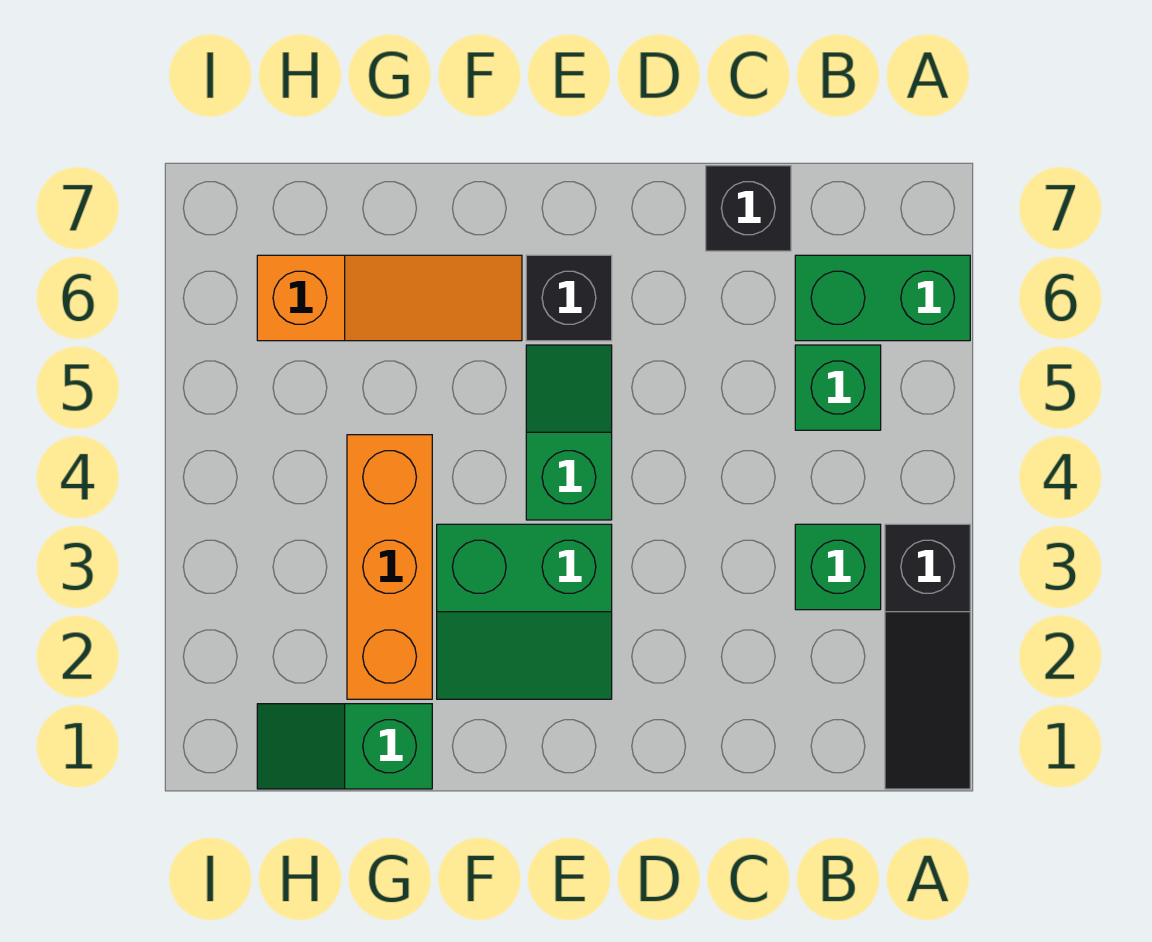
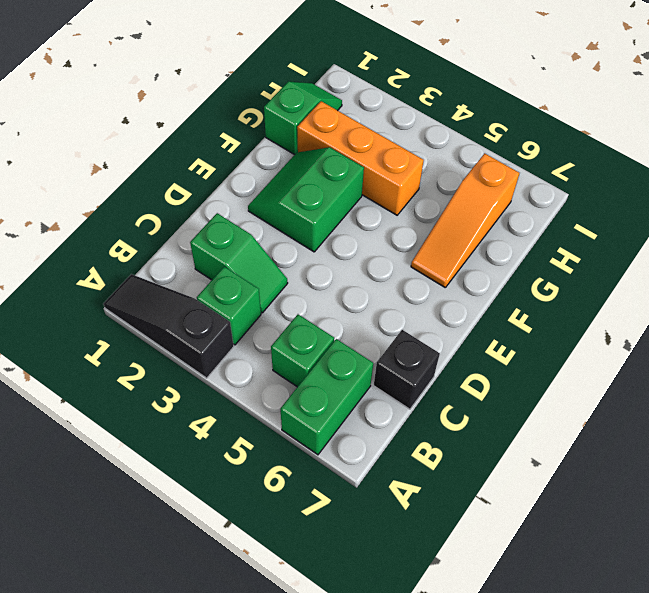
green 1x2 slope [526,345,612,520] -> green 1x2 slope moved to [190,213,288,313]
black 1x1 brick [526,255,612,341] -> none

